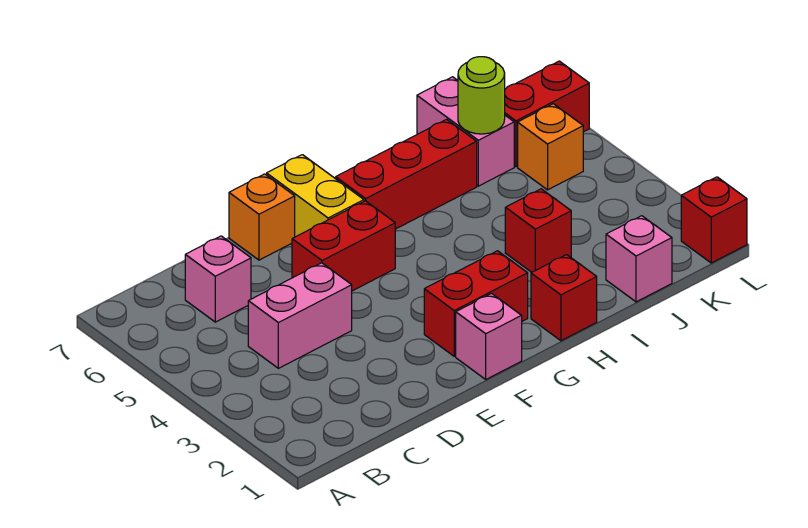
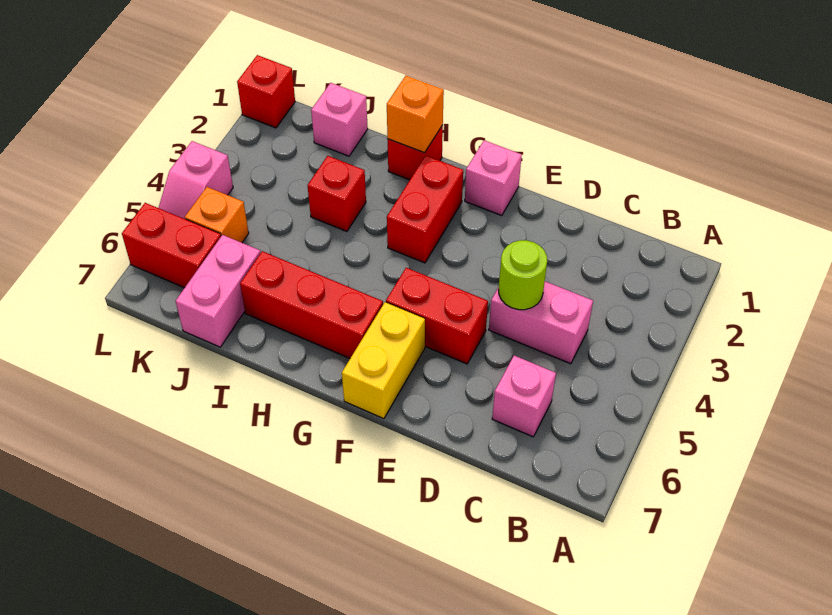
orange 1x1 brick [229,174,295,260] -> orange 1x1 brick moved to [387,76,444,153]
red 1x2 brick [424,251,528,356] -> red 1x2 brick turned to [387,156,463,263]
lime 1x1 round brick [458,57,505,134] -> lime 1x1 round brick moved to [499,240,547,310]
none -> pink 1x2 slope [159,141,233,219]

